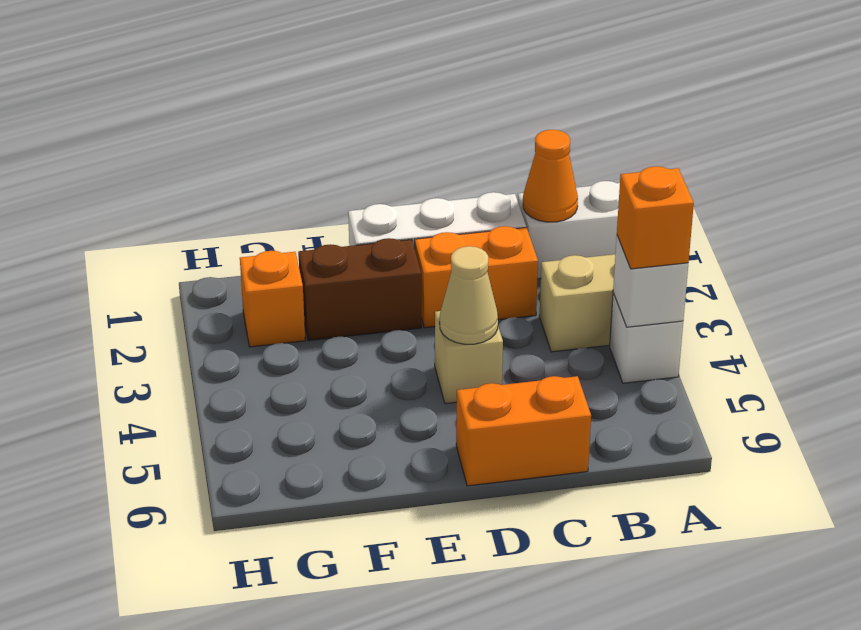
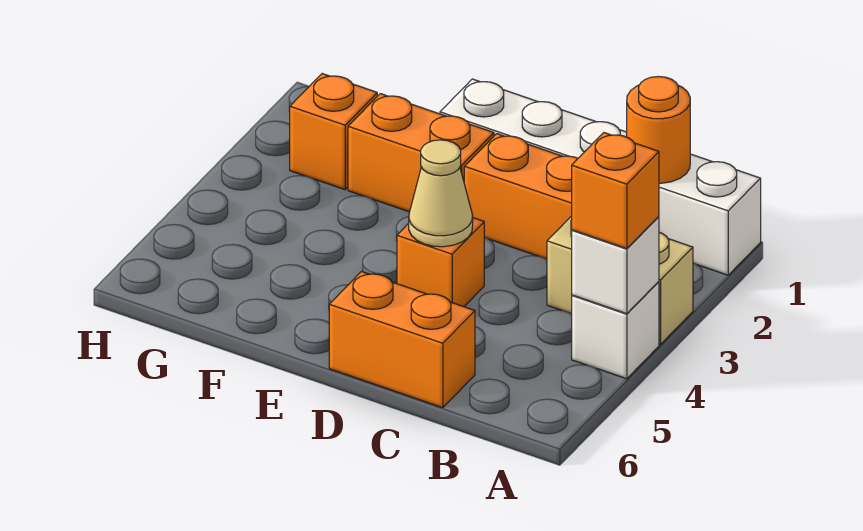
orange 1x1 cone [523,130,578,222] -> orange 1x1 round brick [627,77,690,183]
tan 1x1 brick [435,311,503,404] -> orange 1x1 brick [397,218,484,307]
brown 1x2 brick [298,238,421,340] -> orange 1x2 brick [348,94,494,212]

